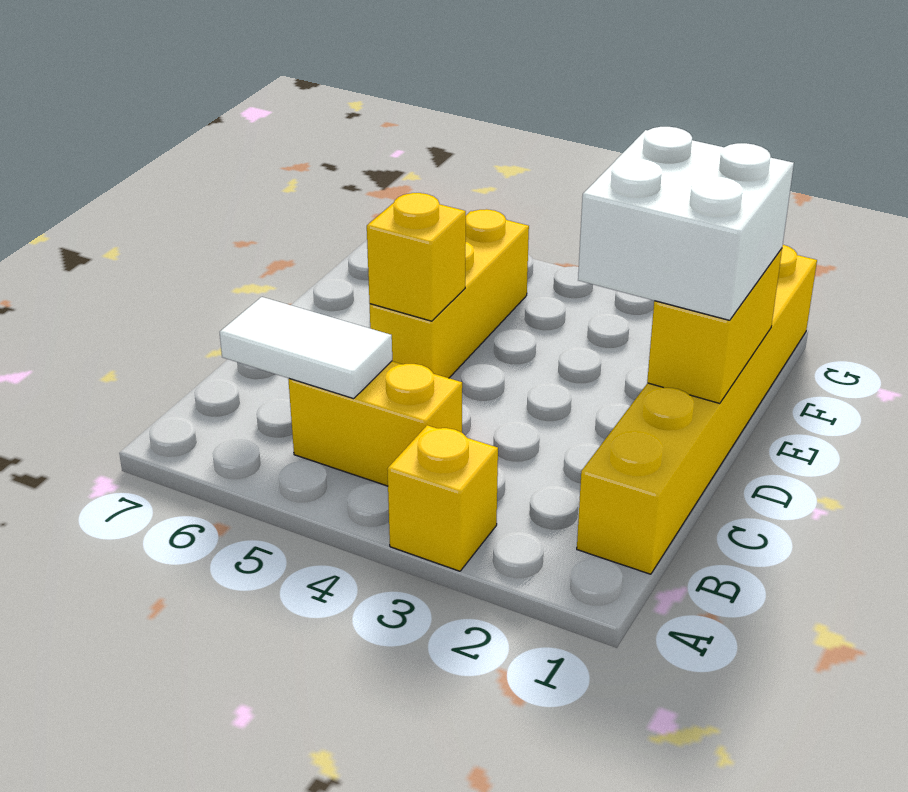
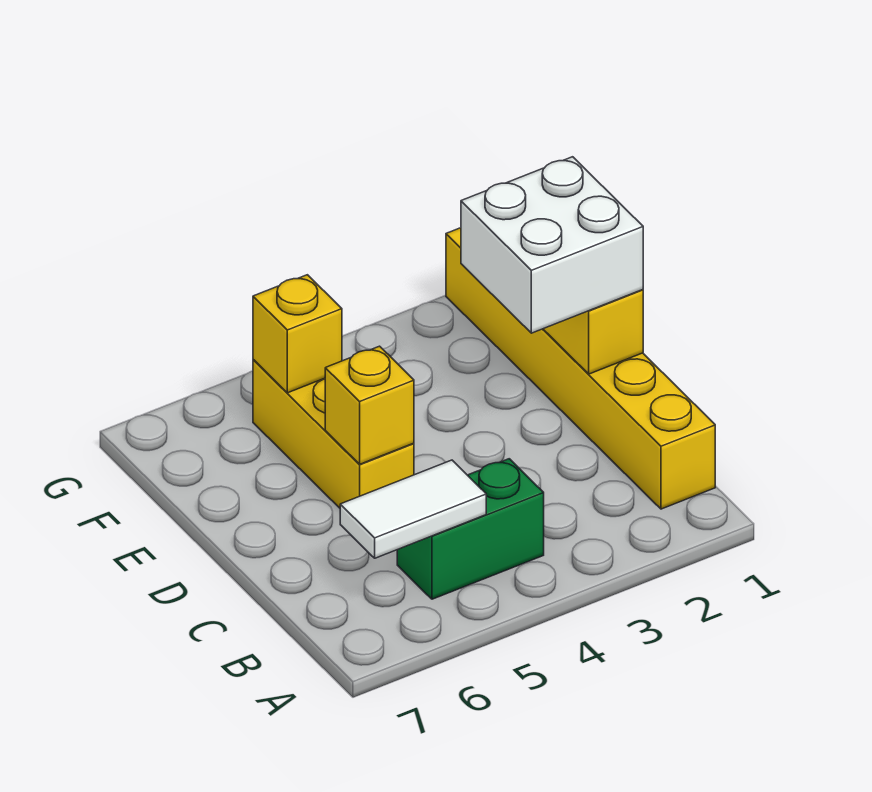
yellow 1x1 brick [387,425,498,571] -> yellow 1x1 brick moved to [253,275,342,393]
yellow 1x2 brick [288,361,462,486] -> green 1x2 brick [397,459,544,599]

